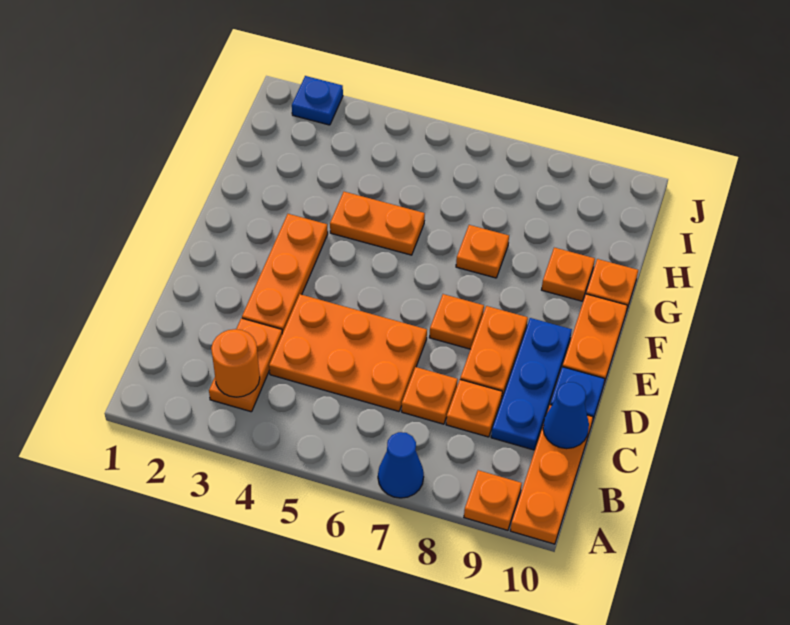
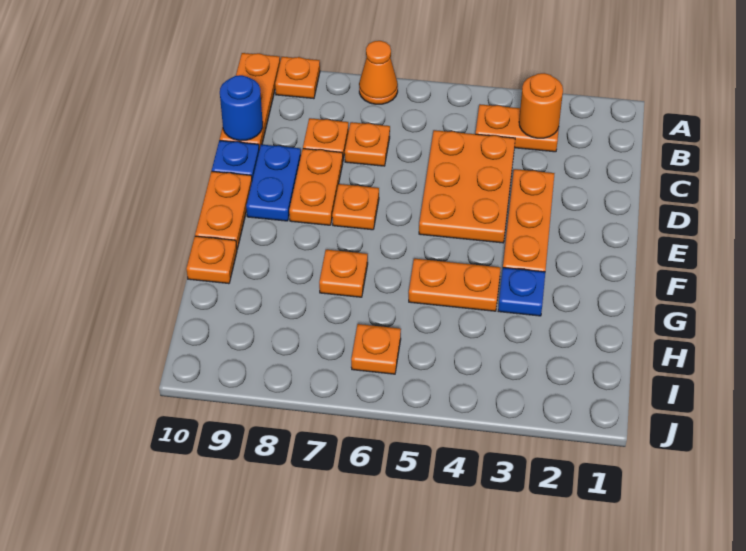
blue 1x1 cone [378,432,424,498] -> orange 1x1 cone [359,41,398,104]
orange 1x2 plate [209,318,282,412] -> orange 1x2 plate turned to [475,104,559,152]
orange 2x3 plate [269,294,427,411] -> orange 2x3 plate turned to [419,130,515,243]
blue 1x3 plate [491,318,572,450] -> blue 1x2 plate [246,145,301,221]
blue 1x1 cone [543,382,589,449] -> blue 1x1 round brick [220,75,263,141]
orange 1x1 plate [542,248,595,301] -> orange 1x1 plate moved to [351,324,401,374]
blue 1x1 plate [292,76,343,125] -> blue 1x1 plate moved to [498,268,545,316]

